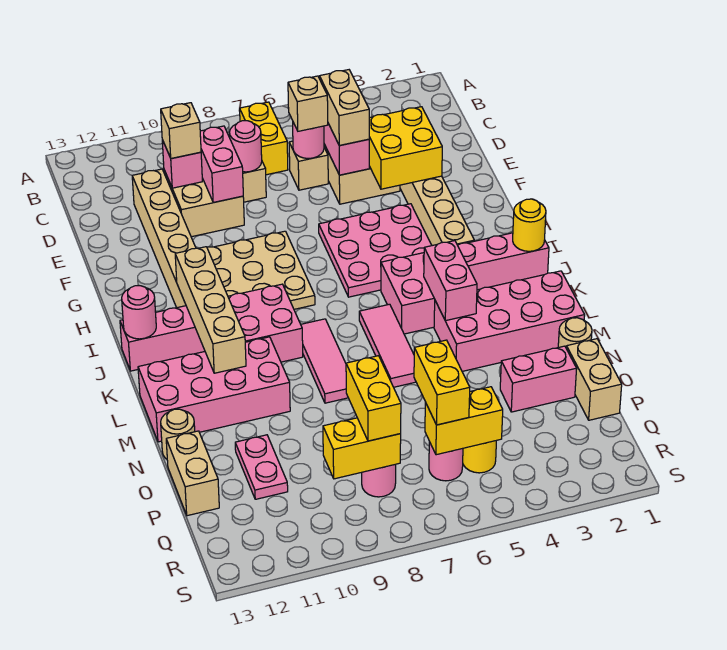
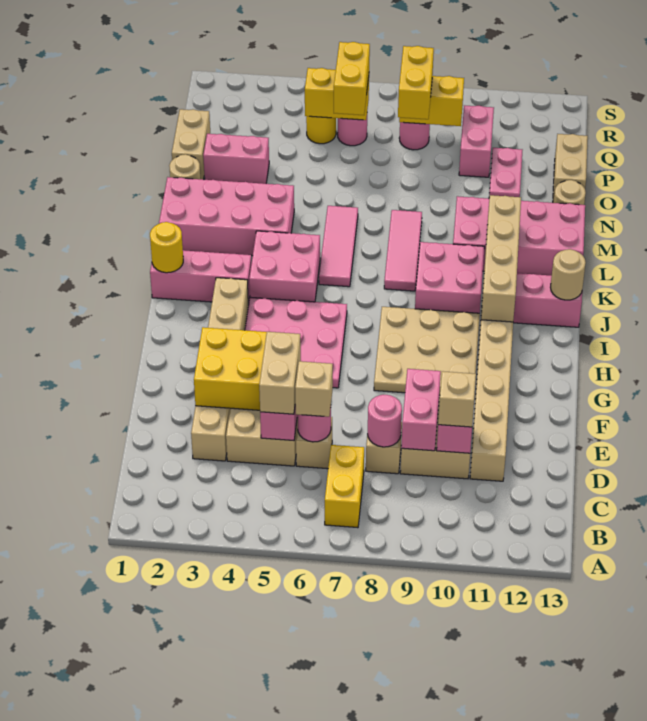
pink 1x1 round brick [122,286,156,339] -> tan 1x1 round brick [551,249,586,300]
pink 1x2 brick [424,241,477,321] -> pink 1x2 brick moved to [459,105,494,177]

